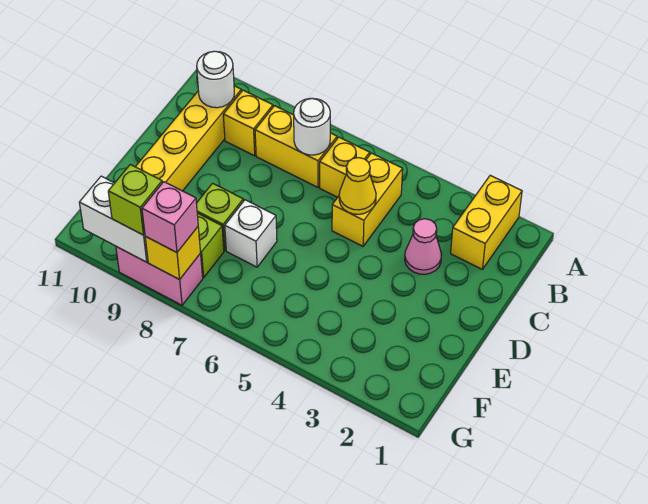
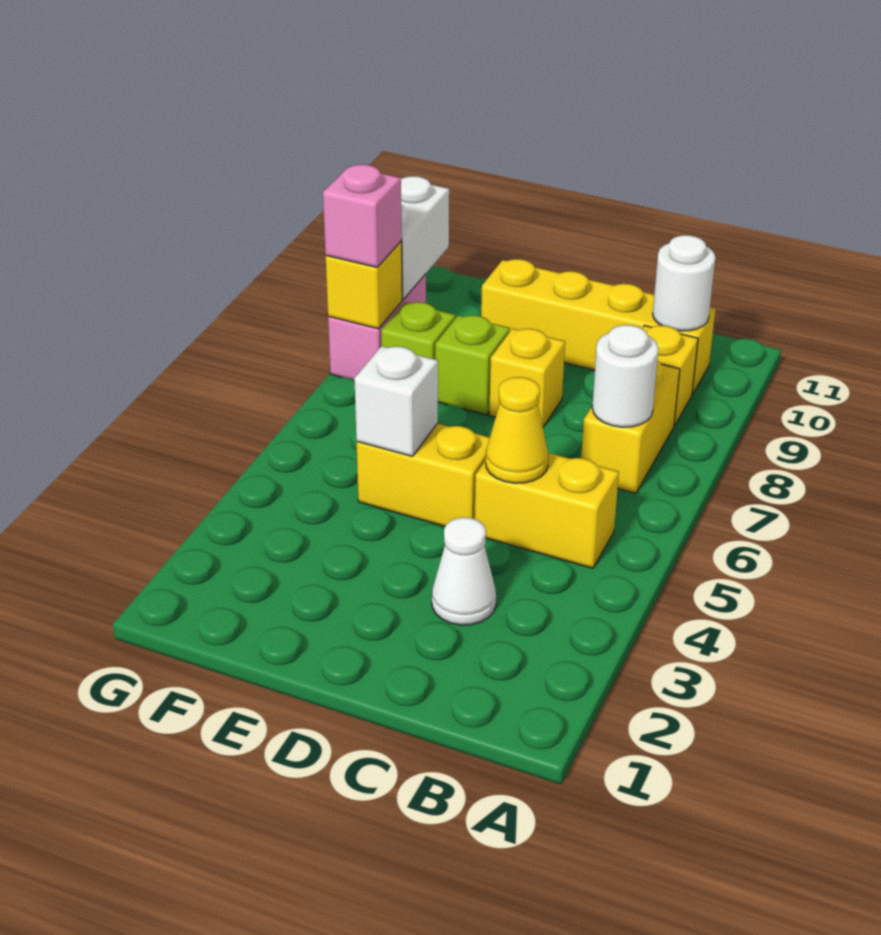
yellow 1x2 brick [451,175,522,269] -> yellow 1x2 brick moved to [357,423,490,526]
yellow 1x1 brick [320,137,370,197] -> yellow 1x1 brick moved to [489,329,565,427]
pink 1x1 cone [405,219,441,274] -> white 1x1 cone [432,517,496,625]
white 1x1 brick [225,200,277,267] -> white 1x1 brick moved to [354,346,438,456]
lime 1x1 brick [108,164,162,235] -> none

